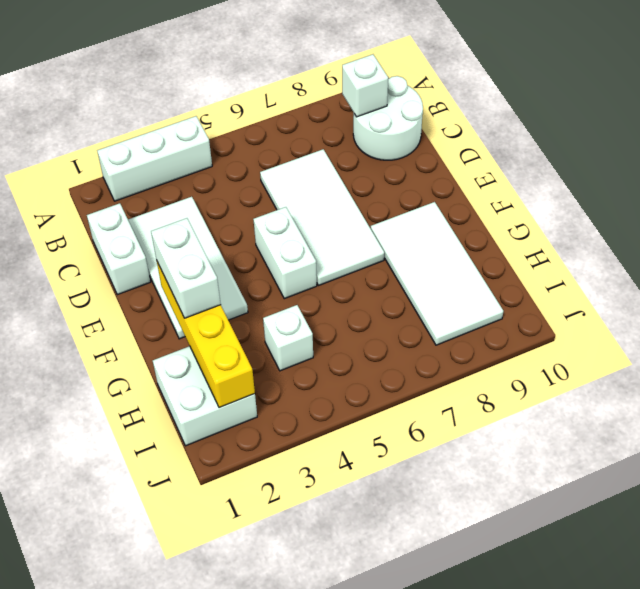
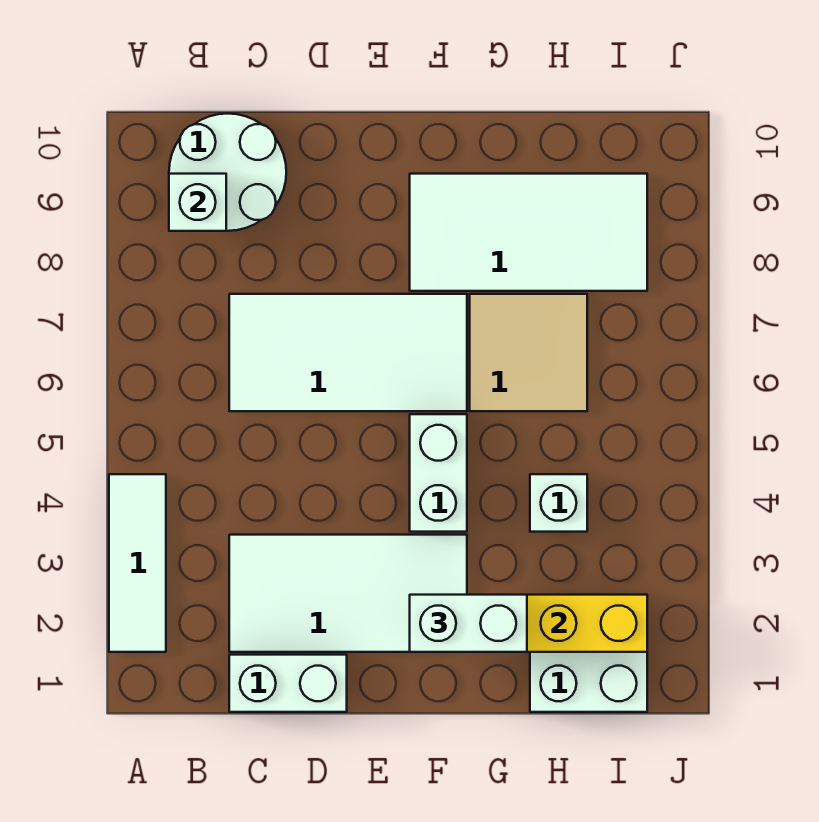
white 1x3 brick [97,116,212,201] -> white 1x3 tile [109,474,166,652]
white 1x2 brick [253,207,317,299] -> white 1x2 brick turned to [410,414,467,532]
none -> tan 2x2 tile [470,294,587,411]

